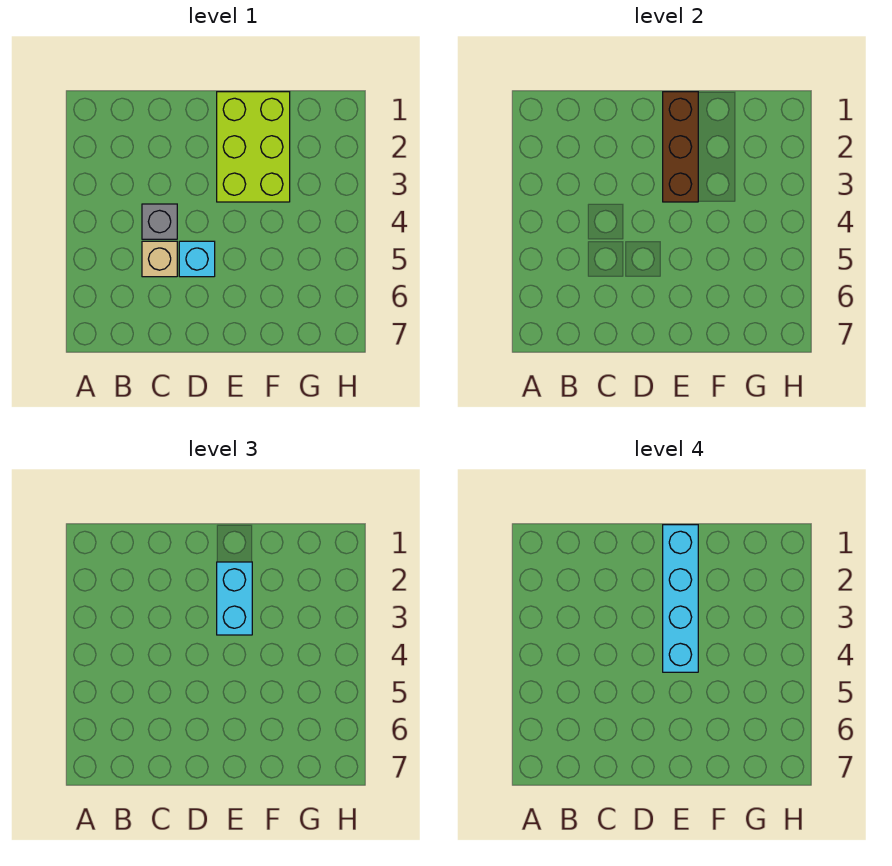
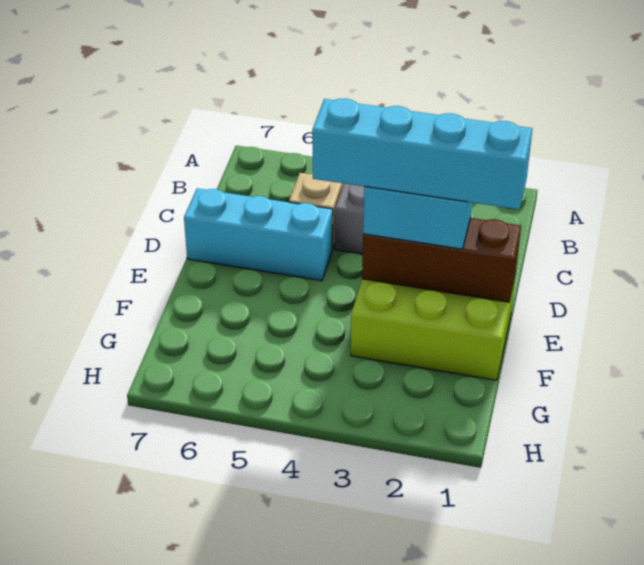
cyan 1x1 brick [179,241,215,277] -> cyan 1x3 brick [184,188,333,281]

